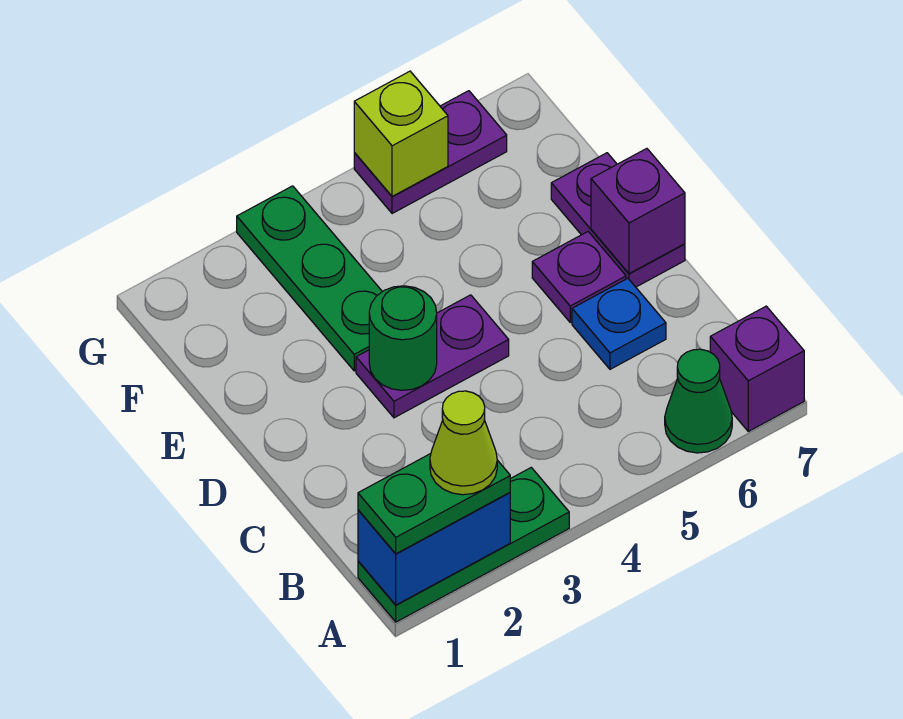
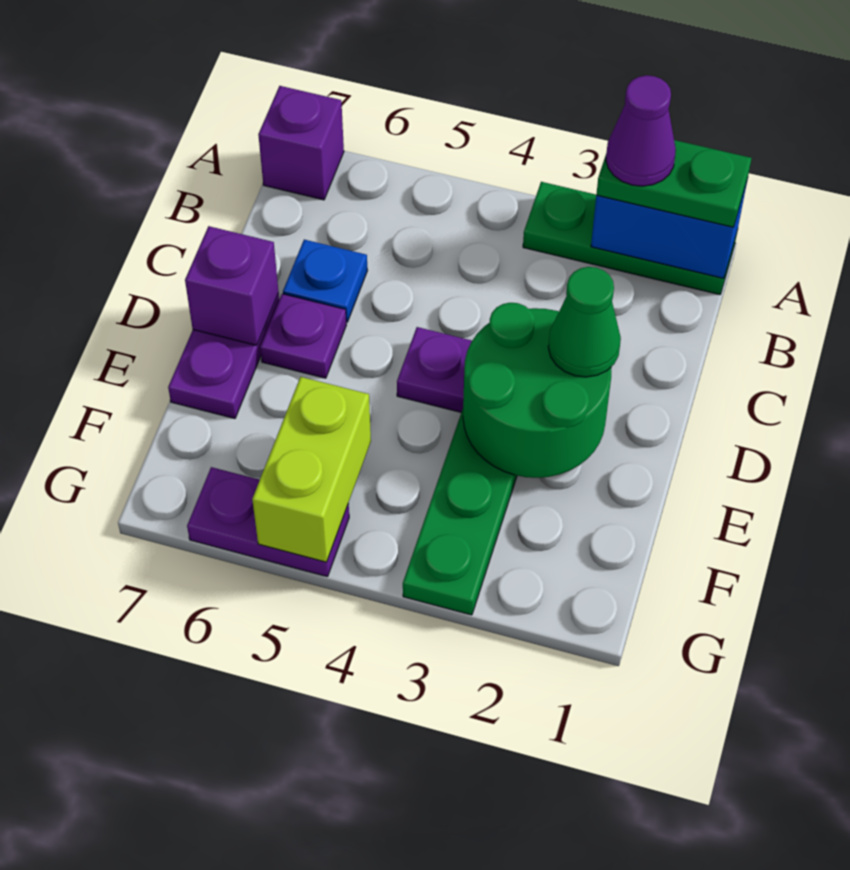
lime 1x1 cone [430,391,497,495] -> purple 1x1 cone [606,75,676,186]
green 1x1 cone [665,349,732,453] -> green 1x1 cone moved to [548,267,621,377]
green 1x1 round brick [369,286,437,390] -> green 2x2 round brick [463,303,611,478]
lime 1x1 brick [354,71,448,196] -> lime 1x2 brick [252,377,371,562]

